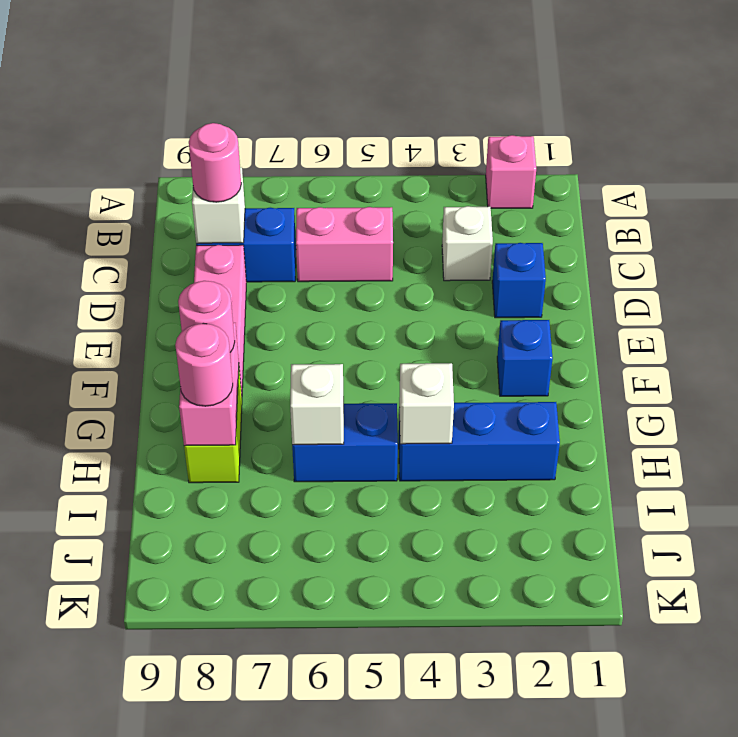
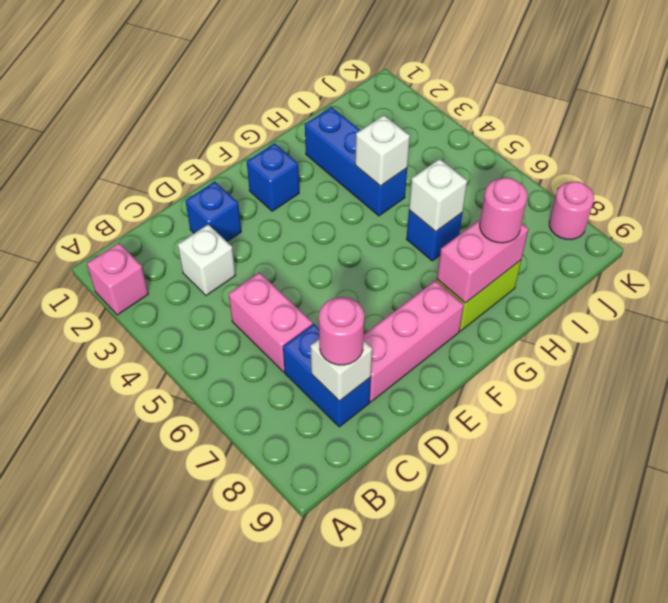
pink 1x1 round brick [178,281,235,352] -> pink 1x1 round brick moved to [549,182,594,240]
blue 1x2 brick [292,403,398,482] -> blue 1x1 brick [407,210,463,261]

